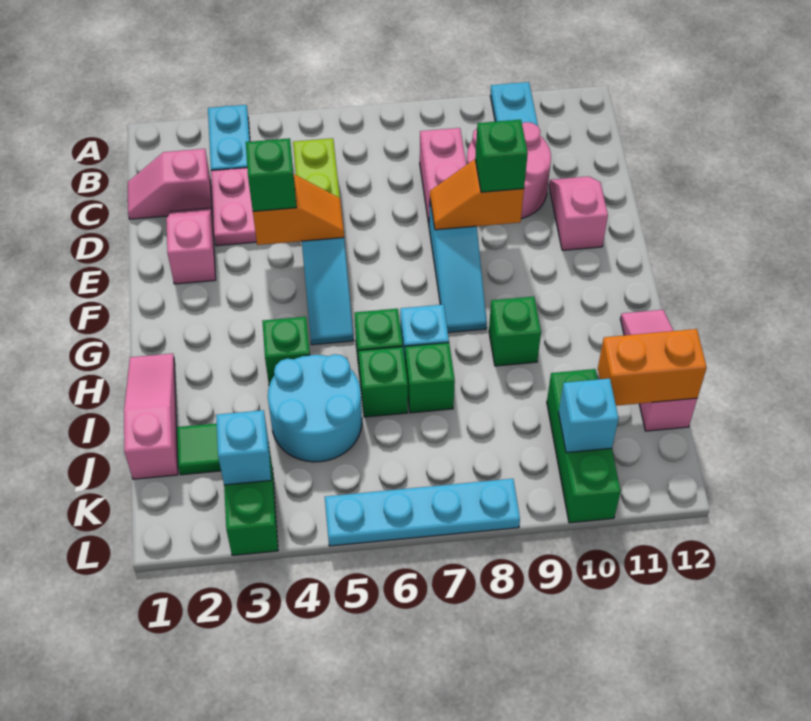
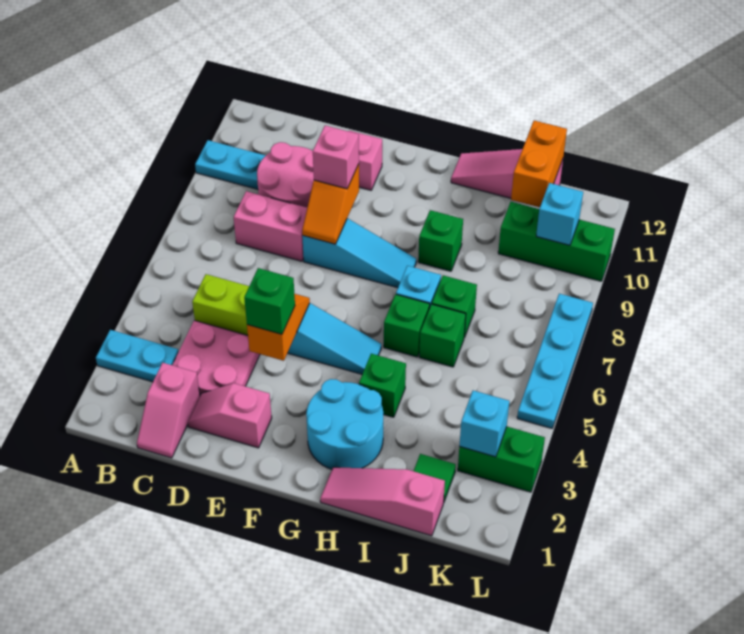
green 1x1 brick [475,120,528,192] -> pink 1x1 brick [313,125,359,189]
cyan 2x2 round brick [268,354,362,462] -> cyan 2x2 round brick moved to [306,379,383,469]

